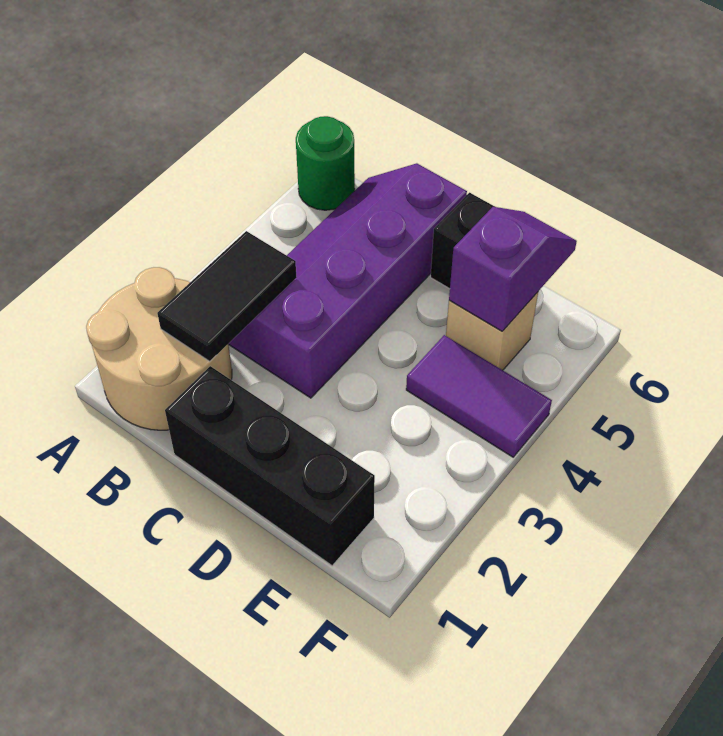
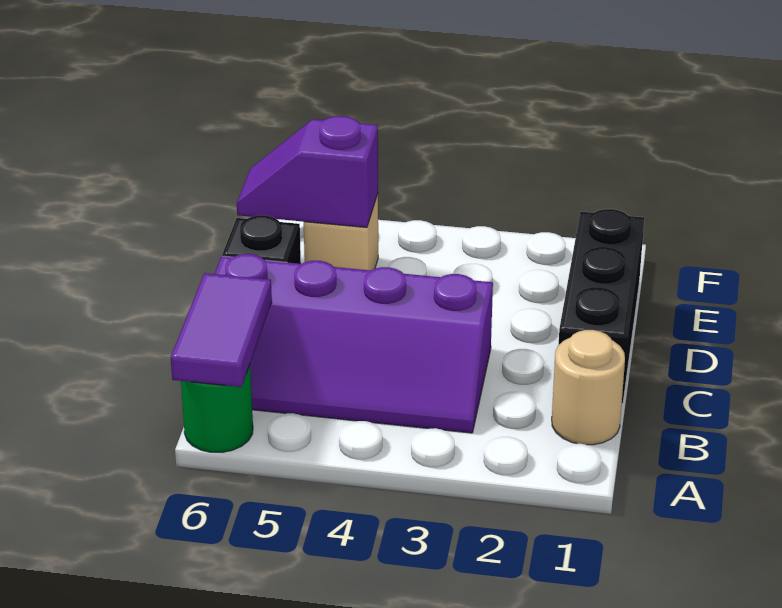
tan 2x2 round brick [86,267,232,430] -> tan 1x1 round brick [552,330,625,445]
black 1x2 tile [157,231,297,361] -> none
purple 1x2 tile [406,335,552,457] -> purple 1x2 tile moved to [171,273,272,387]

